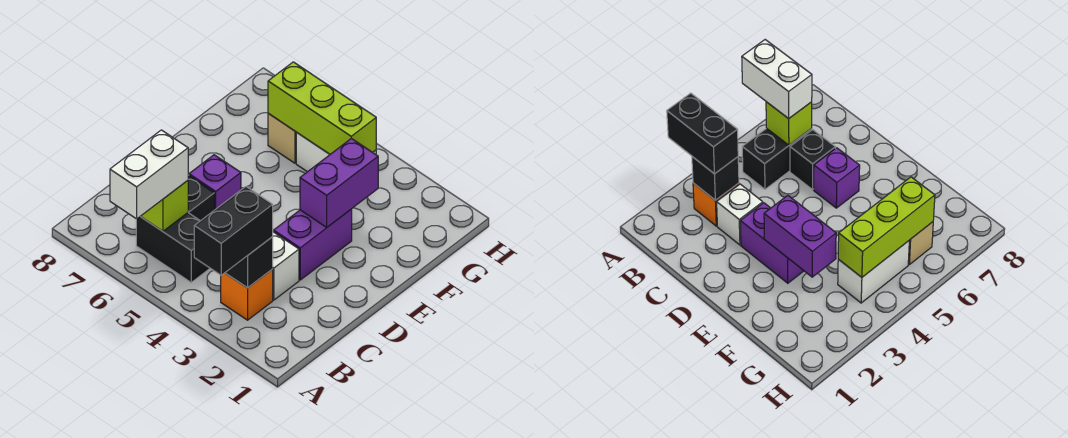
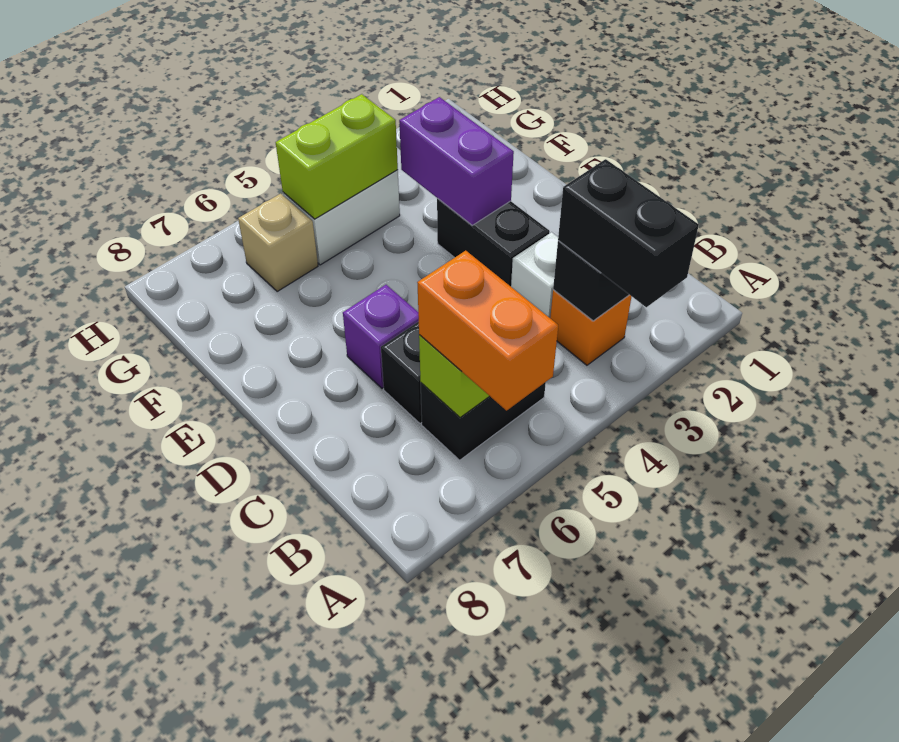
white 1x2 brick [110,130,188,219] -> orange 1x2 brick [417,251,558,410]
purple 1x2 brick [274,209,352,280] -> black 1x2 brick [437,198,550,286]
lime 1x3 brick [268,62,376,154] -> lime 1x2 brick [276,94,398,219]

